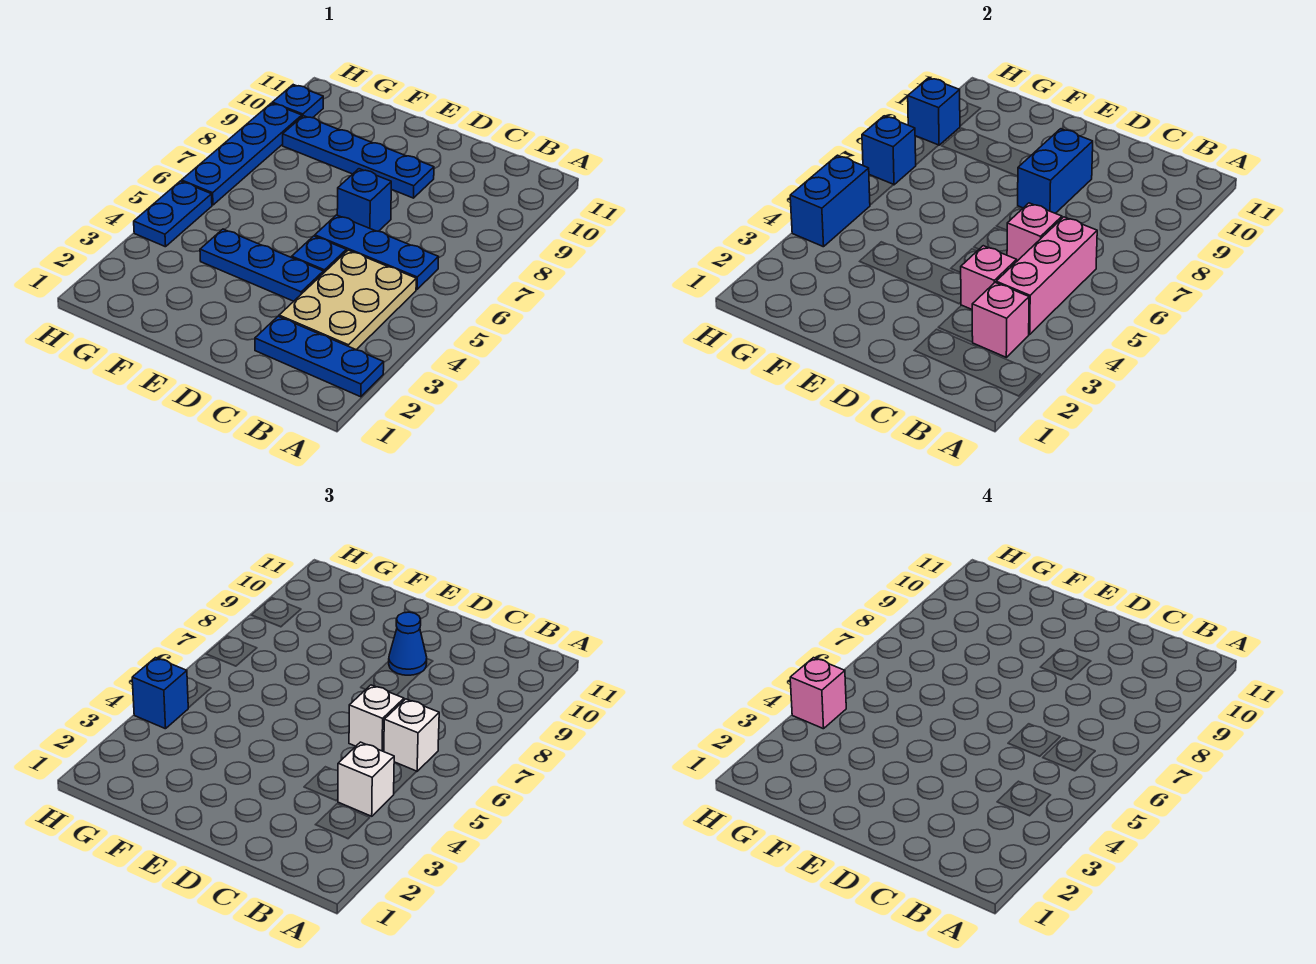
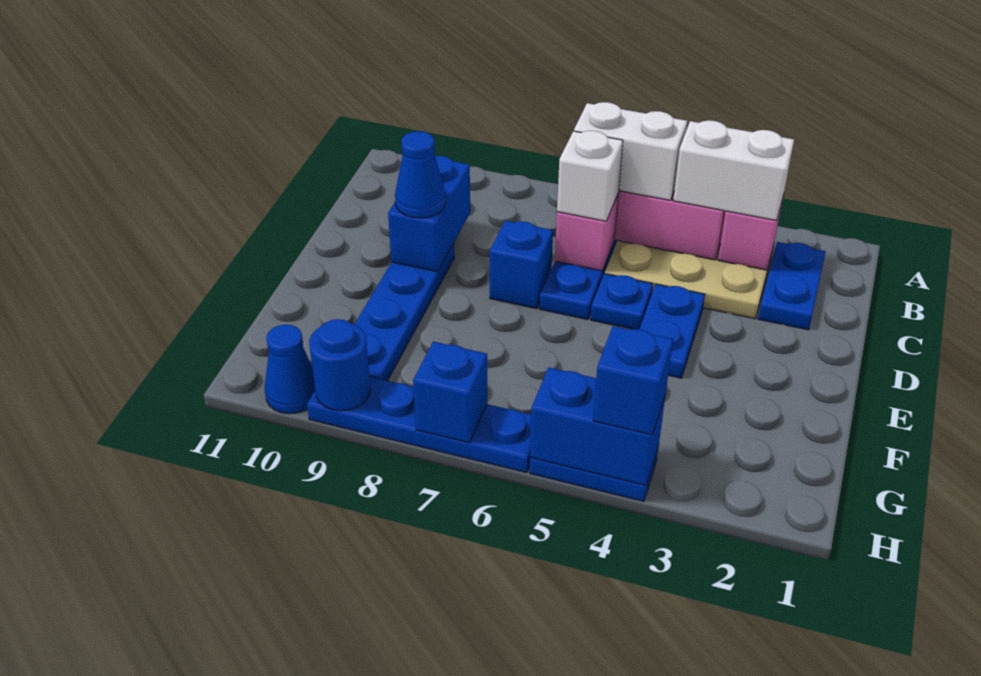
blue 1x3 plate [255,316,384,397] -> blue 1x2 plate [758,242,826,330]
white 1x1 brick [338,742,394,816] -> white 1x2 brick [673,120,794,221]
white 1x1 brick [384,699,439,771] -> white 1x2 brick [574,102,687,200]
pink 1x1 brick [960,246,1017,309] -> none
blue 1x3 plate [200,229,323,301] -> blue 1x2 plate [640,284,705,378]
blue 1x2 brick [1018,129,1093,213] -> blue 1x2 brick turned to [388,156,470,272]
pink 1x1 brick [790,658,846,729] -> none
blue 1x1 brick [908,78,960,145] -> blue 1x1 round brick [309,319,371,411]
blue 1x1 plate [272,85,323,118] -> blue 1x1 cone [265,325,315,414]

